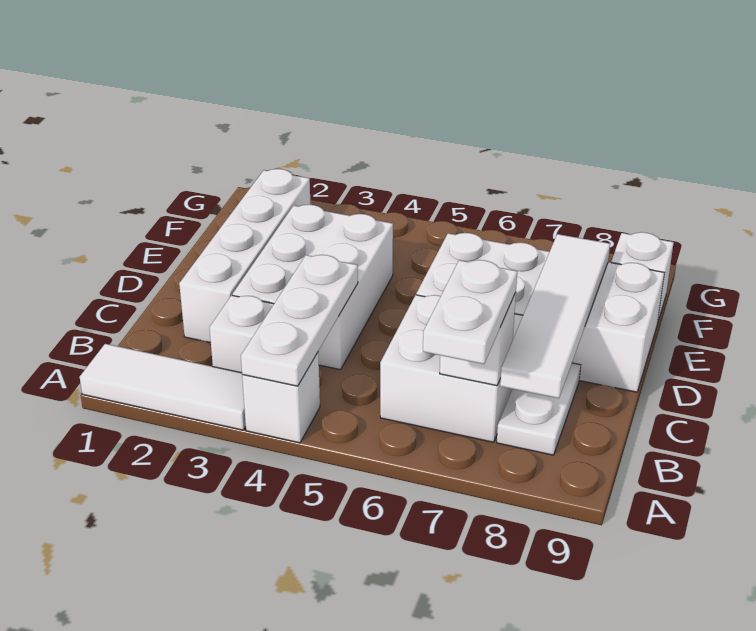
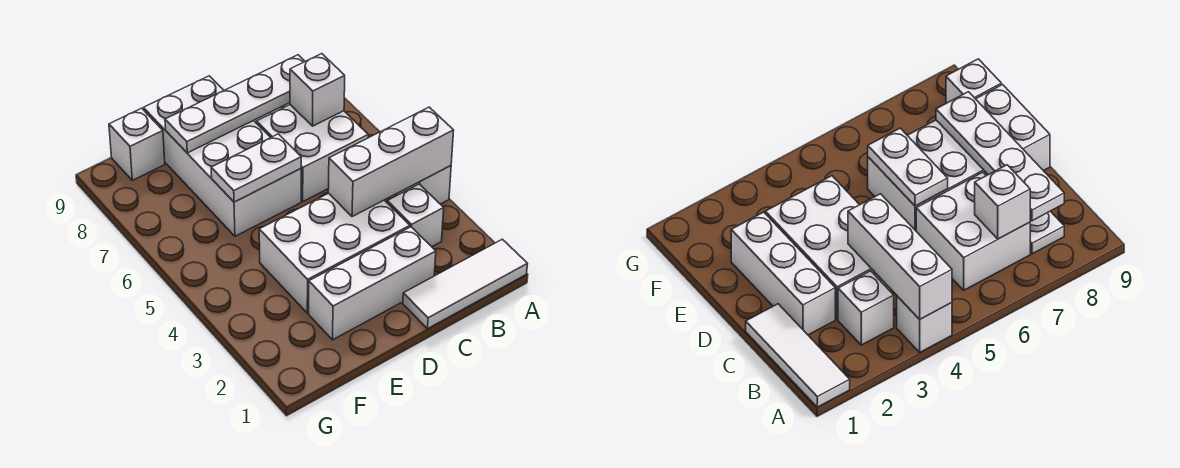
white 1x3 tile [80,344,246,430] -> white 1x3 tile turned to [403,239,527,329]
white 1x3 plate [241,255,358,386] -> white 1x3 brick [328,107,454,217]
white 1x2 plate [423,260,517,364] -> white 1x2 plate moved to [211,134,301,202]
white 1x4 tile [500,234,610,398] -> white 1x4 plate [165,55,305,153]
white 1x4 brick [179,169,311,343] -> white 1x3 brick [309,227,436,340]

